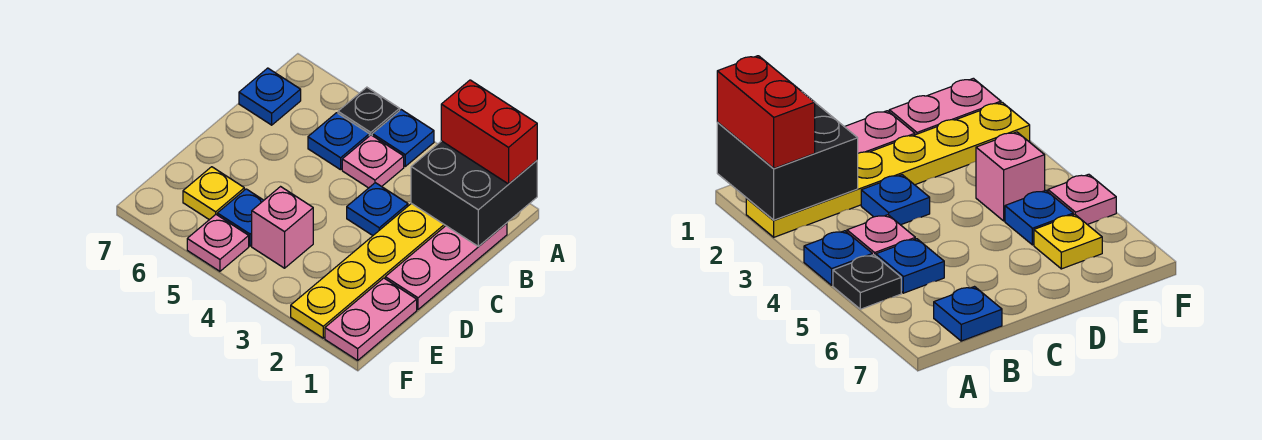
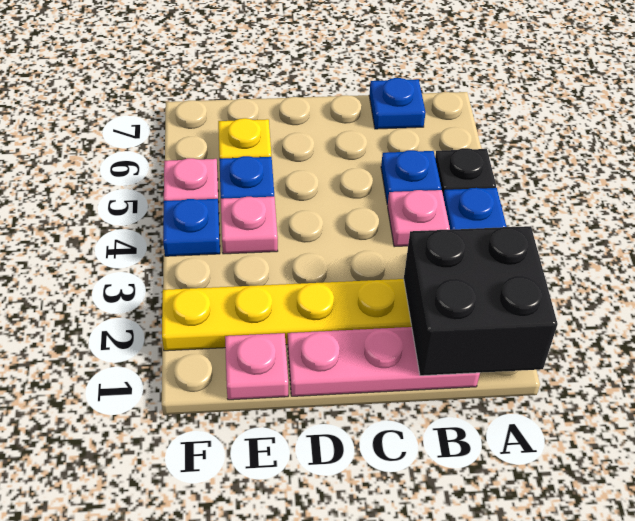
red 1x2 brick [441,80,537,184] -> none
blue 1x1 plate [347,183,408,235] -> blue 1x1 plate moved to [163,199,220,256]
pink 1x2 plate [325,278,417,360] -> pink 1x1 plate [225,333,288,400]
pink 1x1 brick [252,187,313,268] -> pink 1x1 plate [221,197,278,254]

